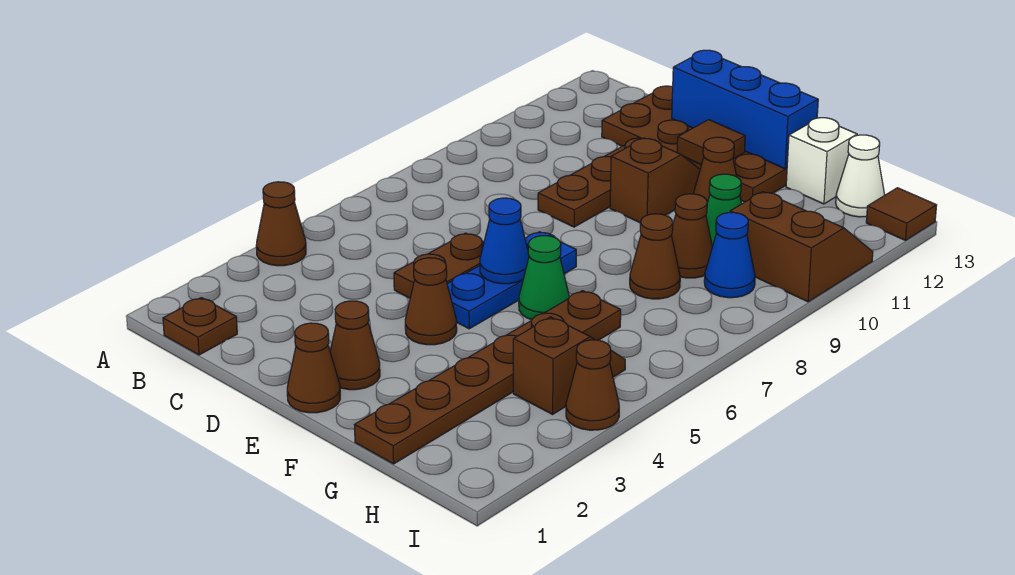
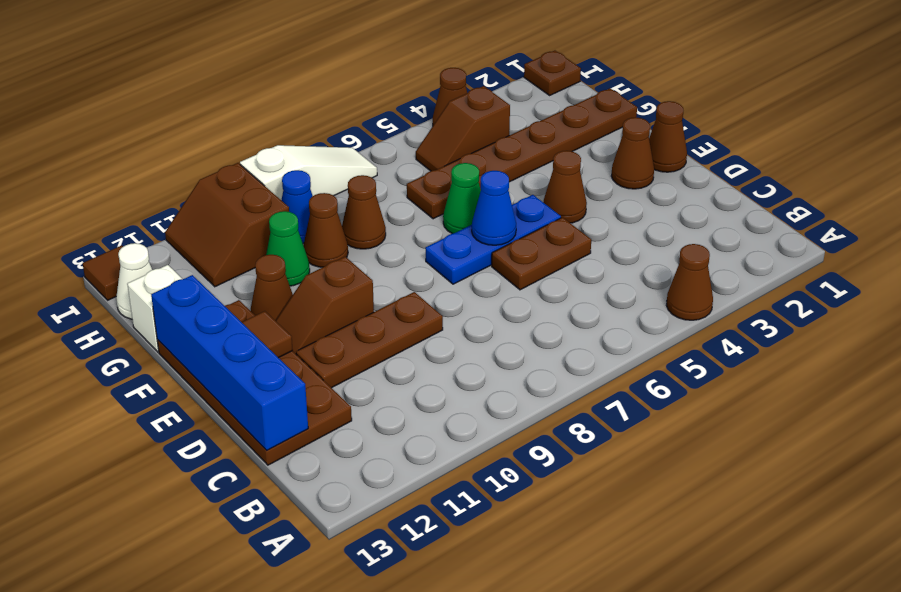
brown 1x1 plate [163,298,237,355] -> brown 1x1 plate moved to [524,51,581,95]
blue 1x3 brick [672,50,818,169] -> blue 1x4 brick [151,275,308,450]
none -> white 1x3 slope [240,145,377,200]

